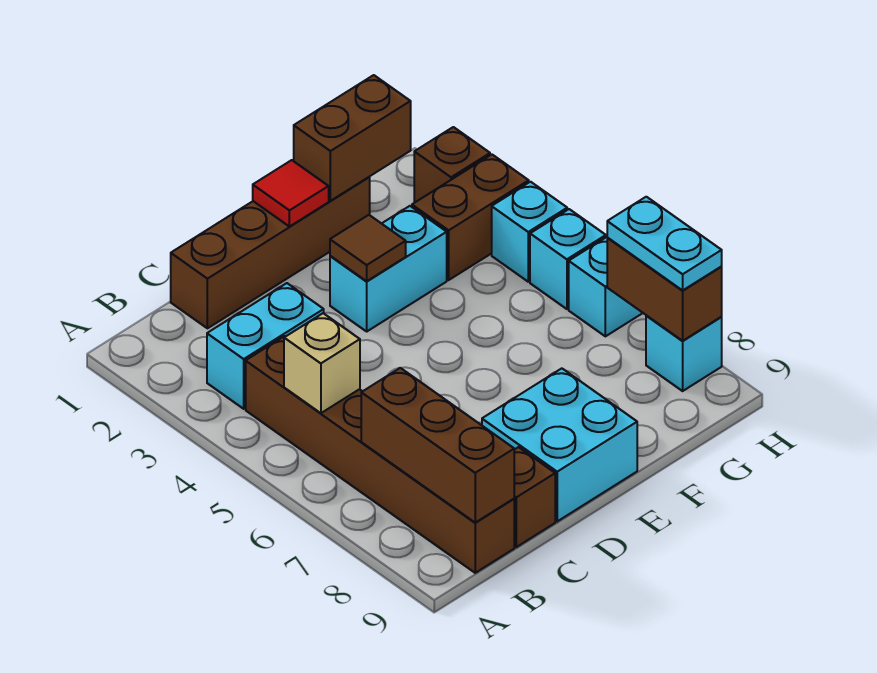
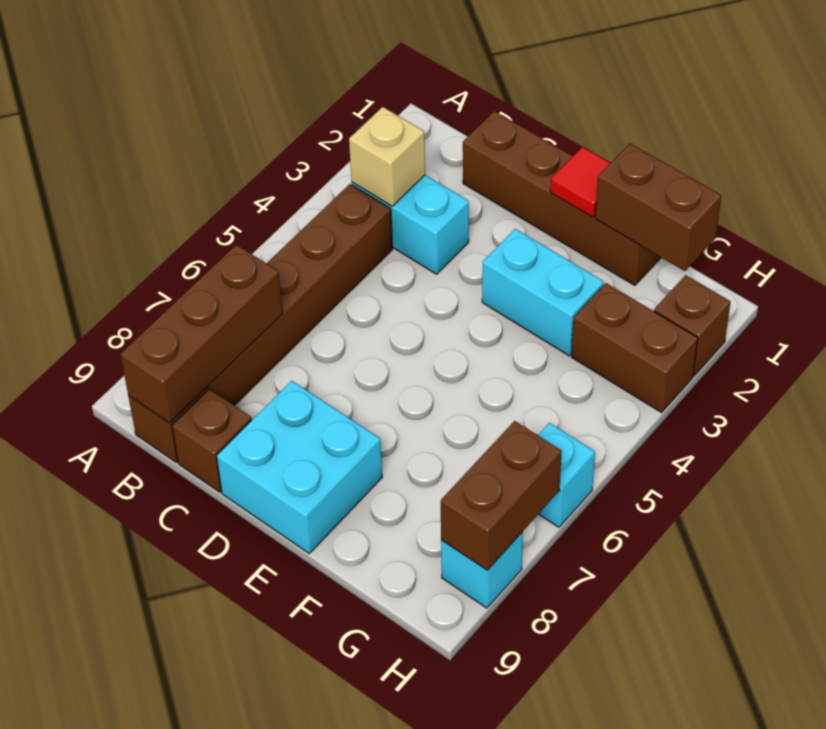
tan 1x1 brick [284,313,360,413] -> tan 1x1 brick moved to [349,107,425,206]
brown 1x1 tile [330,215,406,281] -> none
cyan 1x1 brick [492,182,567,282] -> none
cyan 1x1 brick [530,209,606,309] -> none
cyan 1x2 plate [607,197,722,290] -> none

